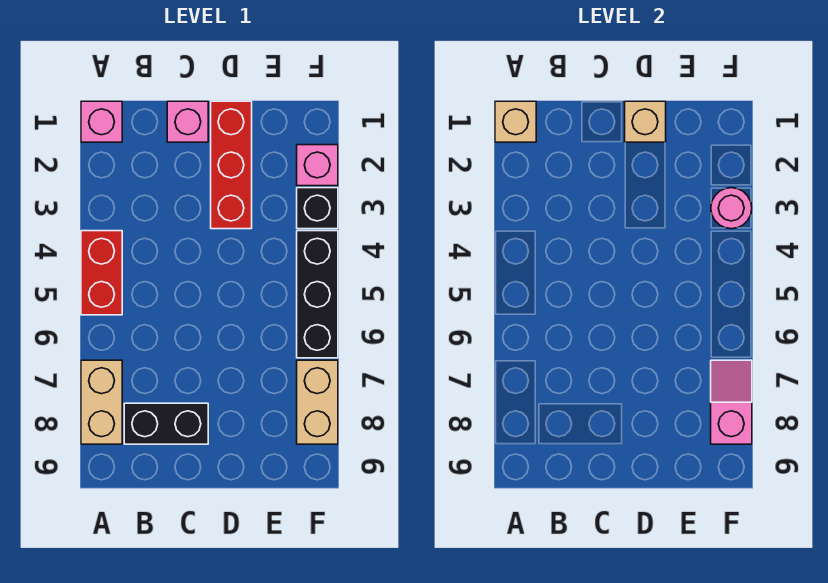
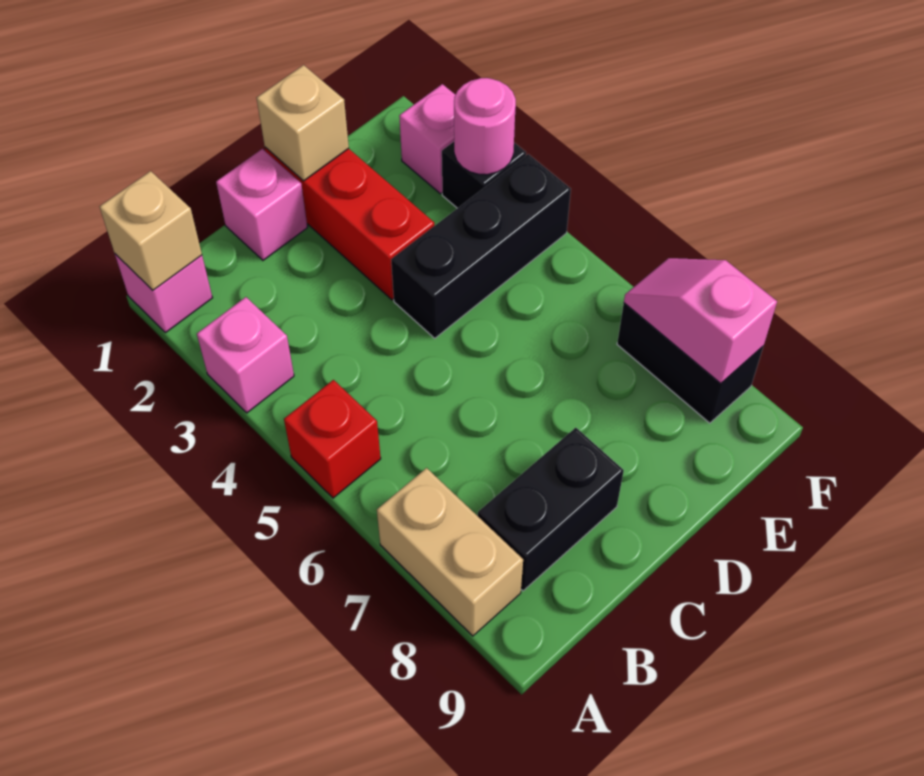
none -> pink 1x1 brick [197,297,294,413]
red 1x2 brick [81,231,122,315] -> red 1x1 brick [284,380,381,498]
black 1x3 brick [297,231,338,358] -> black 1x3 brick turned to [391,154,571,338]
tan 1x2 brick [297,360,338,444] -> black 1x2 brick [617,303,763,423]

